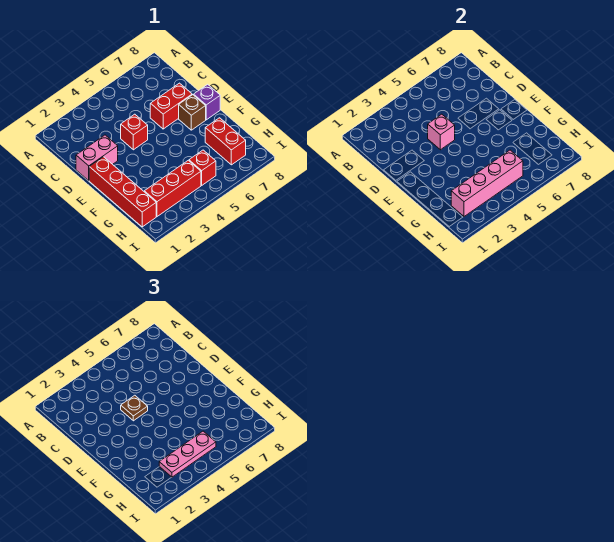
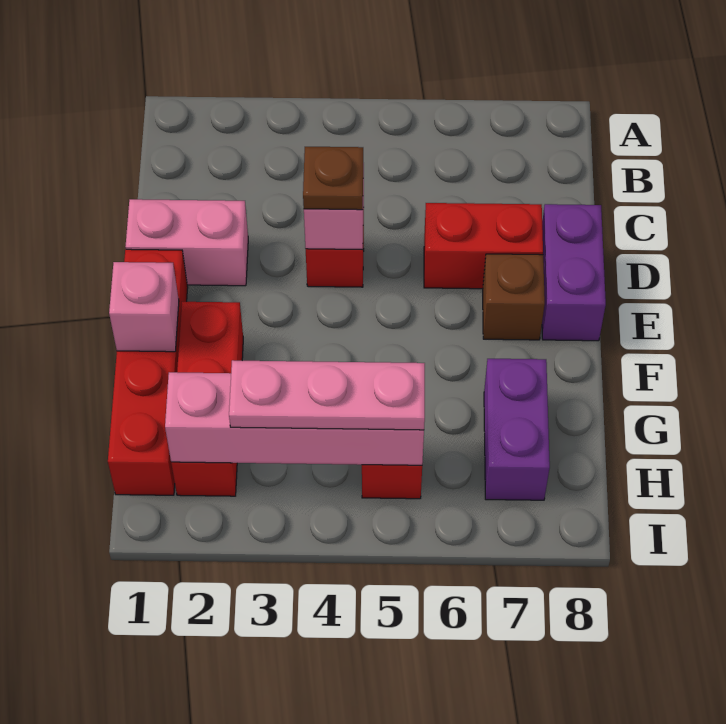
purple 1x1 brick [194,84,220,120] -> purple 1x2 brick [542,204,606,341]
none -> pink 1x1 brick [109,262,179,352]
red 1x2 brick [205,118,246,165] -> purple 1x2 brick [484,359,550,500]
red 1x3 brick [144,160,201,216] -> red 1x3 brick turned to [171,302,243,496]

